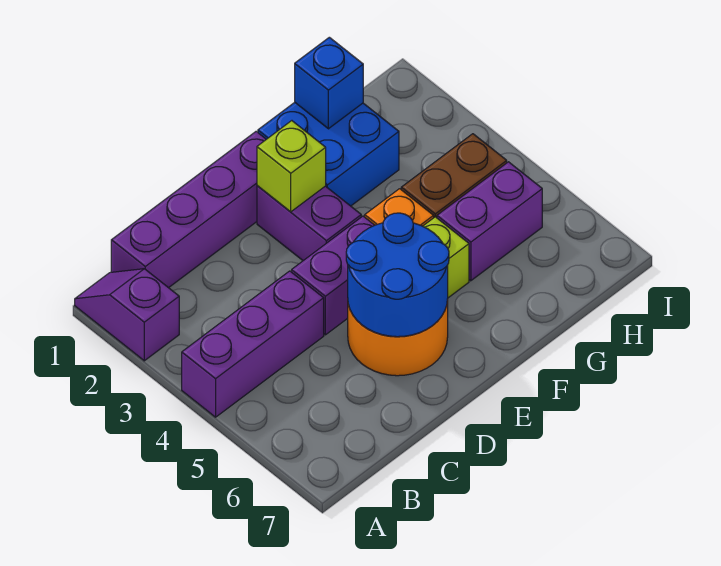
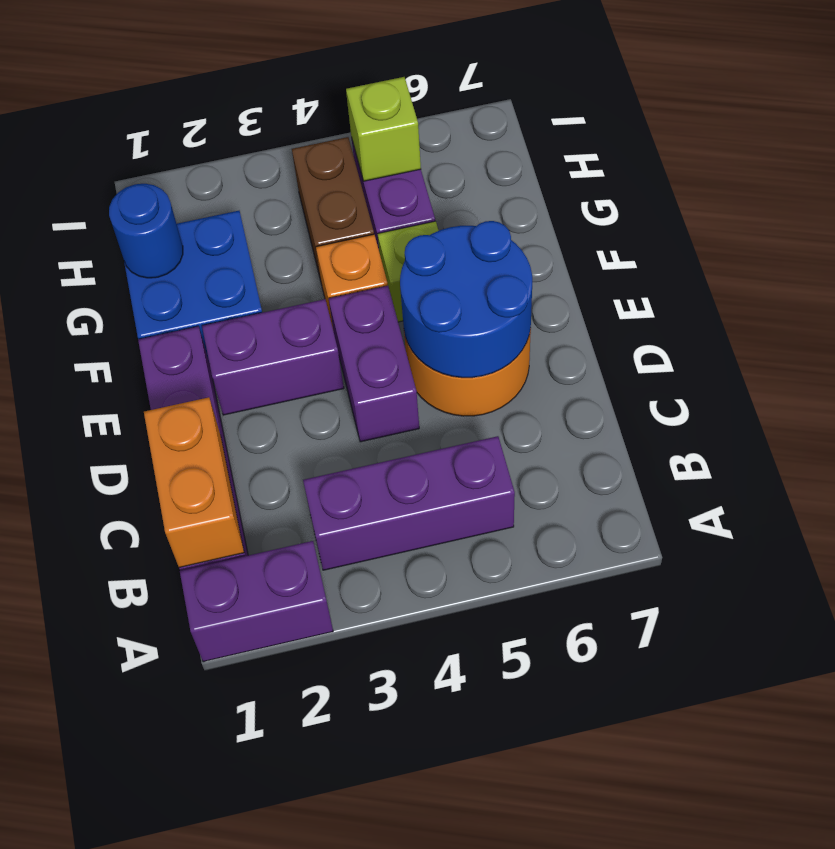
purple 1x2 slope [75,269,179,361] -> purple 1x2 brick [180,541,333,662]
purple 1x3 brick [182,271,324,417] -> purple 1x3 brick turned to [303,436,515,570]
none -> orange 1x2 brick [144,397,244,568]
lime 1x1 brick [257,121,326,212] -> lime 1x1 brick moved to [346,77,421,181]
blue 1x1 brick [295,37,363,129] -> blue 1x1 round brick [109,184,183,278]

